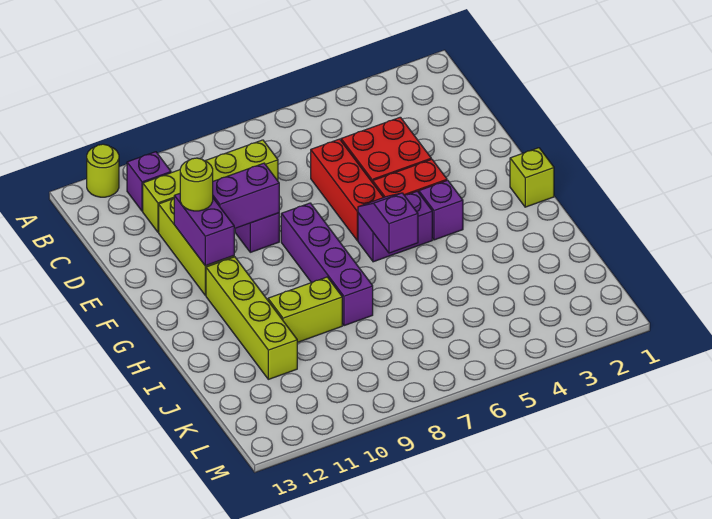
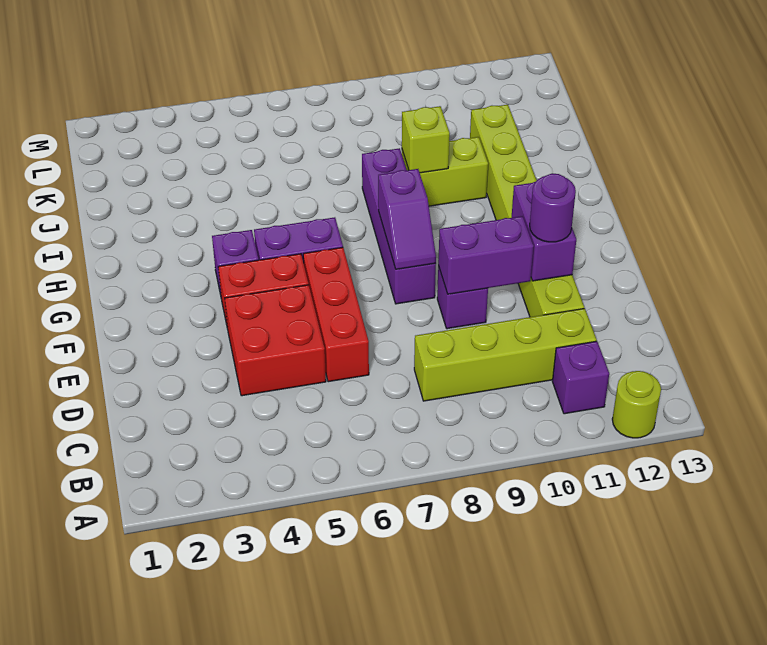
lime 1x1 round brick [180,158,213,211] -> purple 1x1 round brick [530,174,576,242]
lime 1x1 brick [510,148,554,207] -> lime 1x1 brick moved to [402,106,450,173]
purple 1x2 slope [358,193,418,253] -> purple 1x2 slope moved to [378,169,436,269]

